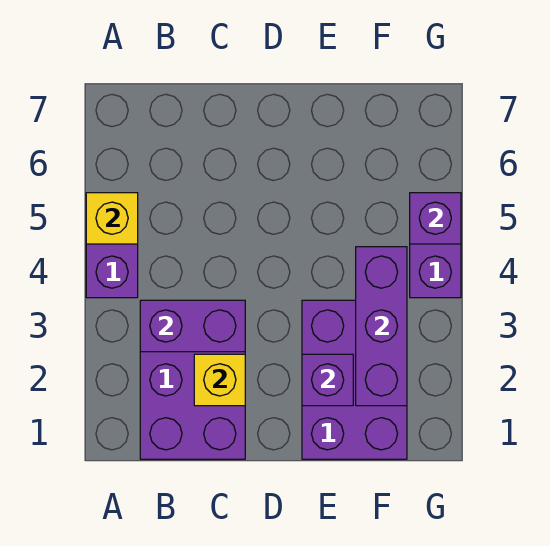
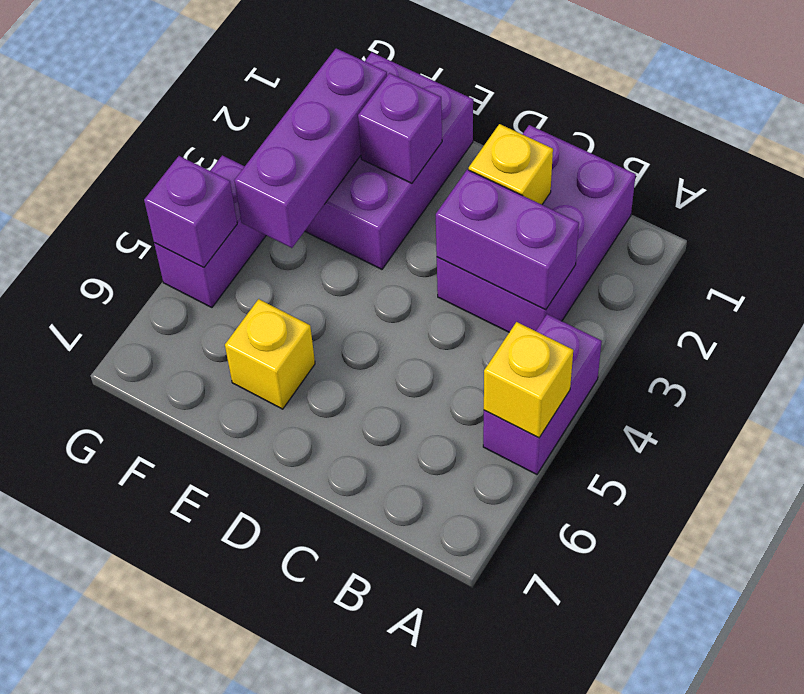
none -> yellow 1x1 brick [225,299,315,409]

